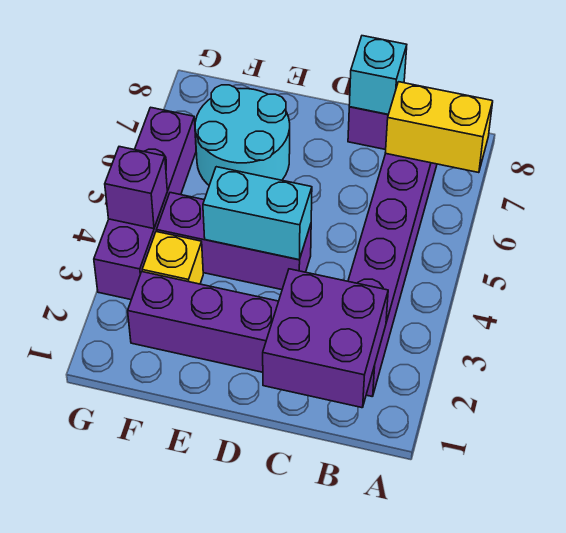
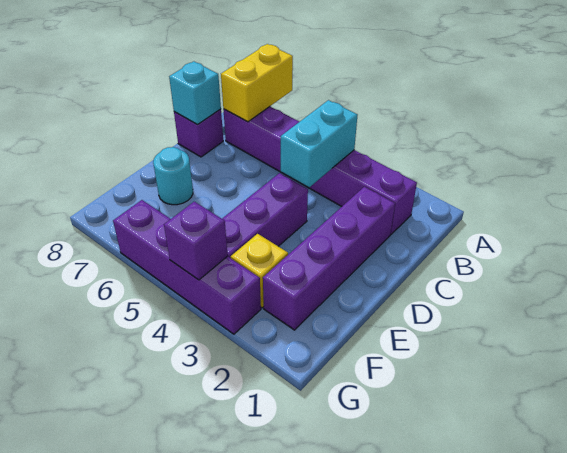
purple 2x2 brick [263,269,388,408] -> none
cyan 1x2 brick [203,167,312,260] -> cyan 1x2 brick moved to [281,100,357,187]
cyan 2x2 round brick [195,85,290,185] -> cyan 1x1 round brick [153,147,193,205]

